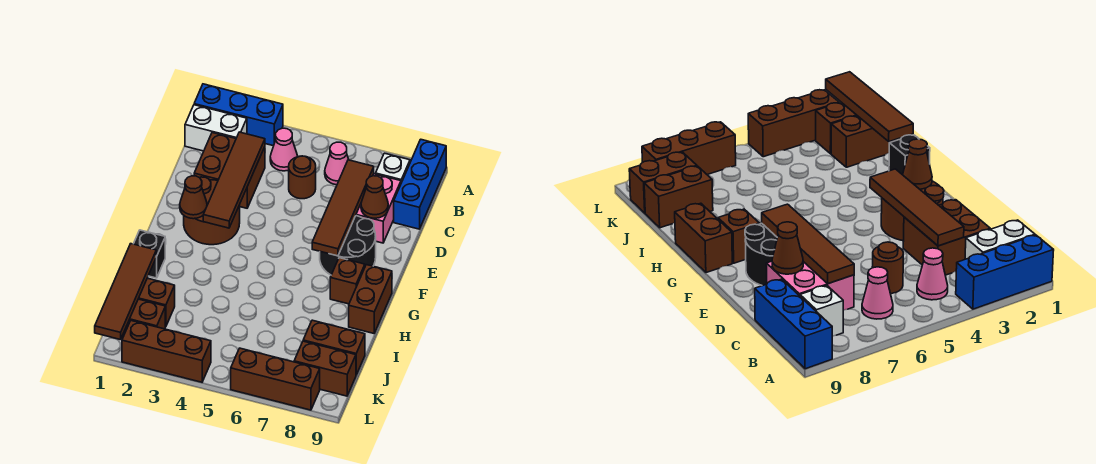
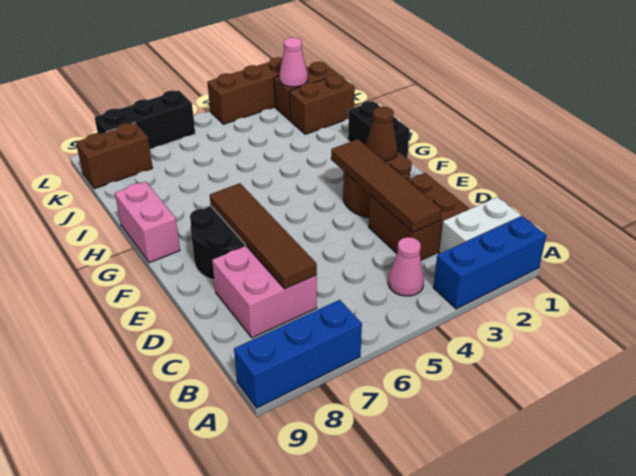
blue 1x3 brick [394,139,446,229] -> blue 1x3 brick turned to [234,300,362,408]
pink 1x1 cone [325,142,349,185] -> pink 1x1 cone moved to [279,37,308,87]
white 1x1 brick [376,153,410,183] -> none
brown 1x1 round brick [289,156,316,199] -> none
brown 1x1 cone [361,176,388,218] -> none
brown 1x1 brick [330,258,365,304] -> none
brown 1x2 brick [349,265,392,333] -> pink 1x2 brick [115,182,180,263]
black 1x1 brick [134,230,165,278] -> black 1x2 brick [348,101,410,158]
brown 1x4 tile [95,244,157,340] -> none
brown 1x2 brick [303,320,365,375] -> none
brown 1x3 brick [231,348,320,410] -> black 1x3 brick [95,90,195,149]

